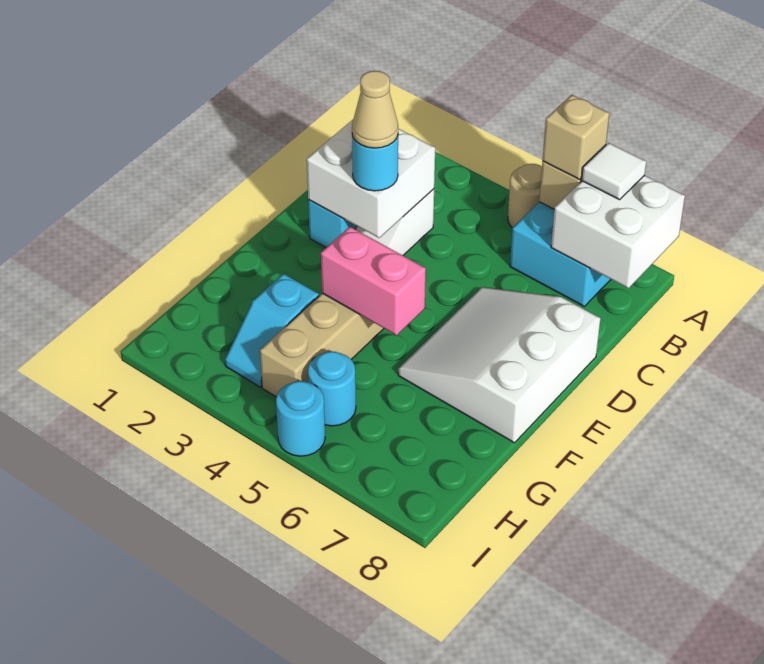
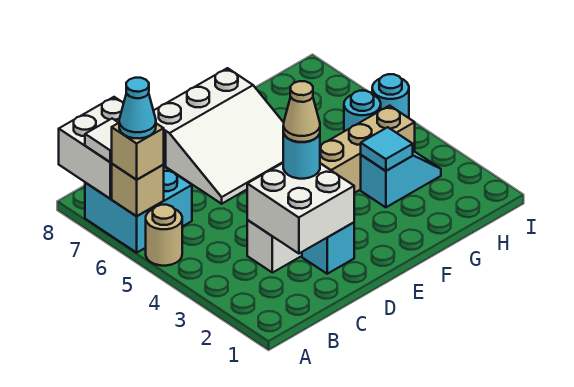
none -> cyan 1x1 cone [119,78,156,139]
pink 1x2 brick [321,227,426,335] -> none
none -> cyan 1x1 tile [361,127,413,171]

